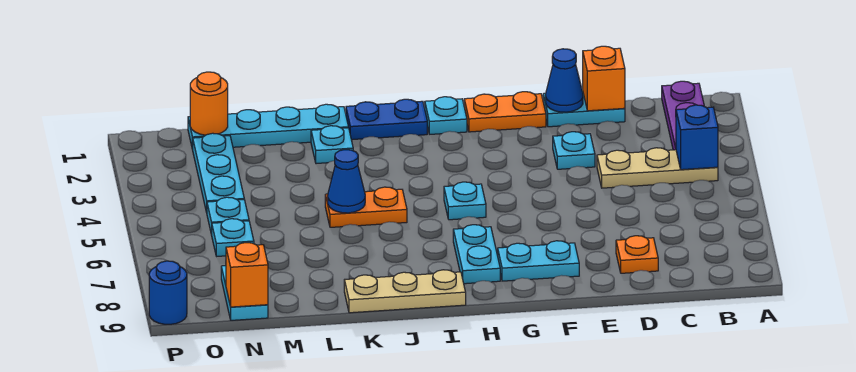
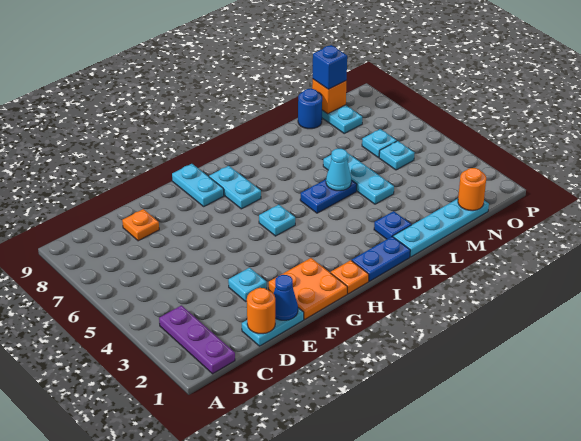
tan 1x3 plate [597,148,718,188] -> none
blue 1x1 brick [676,105,718,170] -> blue 1x1 brick moved to [313,45,347,89]
orange 1x1 brick [583,46,625,111] -> orange 1x1 round brick [247,288,275,334]
orange 1x2 plate [464,92,546,132] -> orange 2x2 plate [269,258,347,319]
cyan 1x2 plate [498,241,579,281] -> cyan 1x2 plate turned to [172,164,224,206]
cyan 1x1 plate [425,97,467,134] -> orange 1x1 plate [331,260,369,294]
tan 1x3 plate [344,270,466,313] -> none
orange 1x2 plate [325,187,407,227] -> blue 1x2 plate [300,179,357,213]
cyan 1x1 plate [311,126,353,164] -> blue 1x1 plate [374,211,411,239]
blue 1x1 cone [328,150,365,213] -> cyan 1x1 cone [326,149,351,191]
cyan 1x3 plate [193,133,244,212] -> cyan 1x3 plate moved to [323,153,394,204]
blue 1x1 round brick [149,261,187,324] -> blue 1x1 round brick moved to [298,89,322,129]

